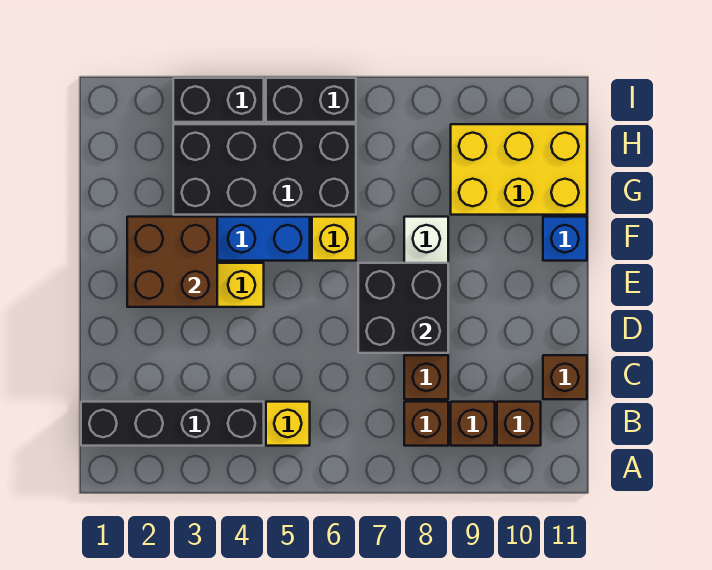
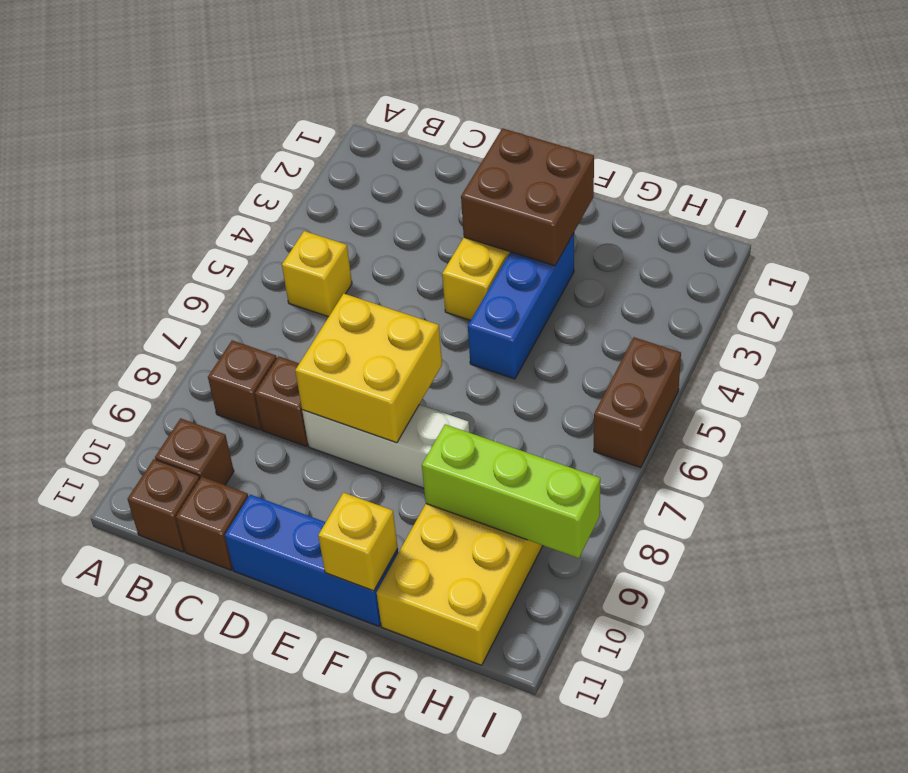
black 1x4 brick [81,402,264,446] -> none
brown 1x1 brick [451,402,495,446] -> brown 1x1 brick moved to [128,459,200,552]
black 2x2 brick [358,263,448,353] -> yellow 2x2 brick [295,294,442,443]
yellow 1x1 brick [312,217,356,261] -> yellow 1x1 brick moved to [318,493,398,591]
blue 1x1 brick [543,217,587,261] -> blue 1x3 brick [225,495,398,626]
black 2x4 brick [173,124,356,215] -> none
none -> lime 1x3 brick [422,424,600,558]
black 1x2 brick [173,78,264,122] -> none
black 1x2 brick [266,78,356,122] -> brown 1x2 brick [594,337,681,468]

